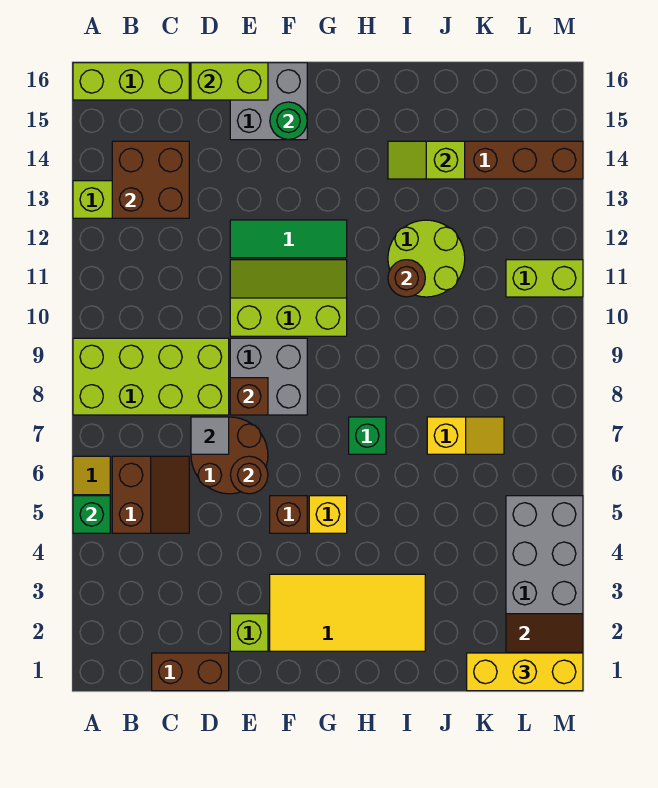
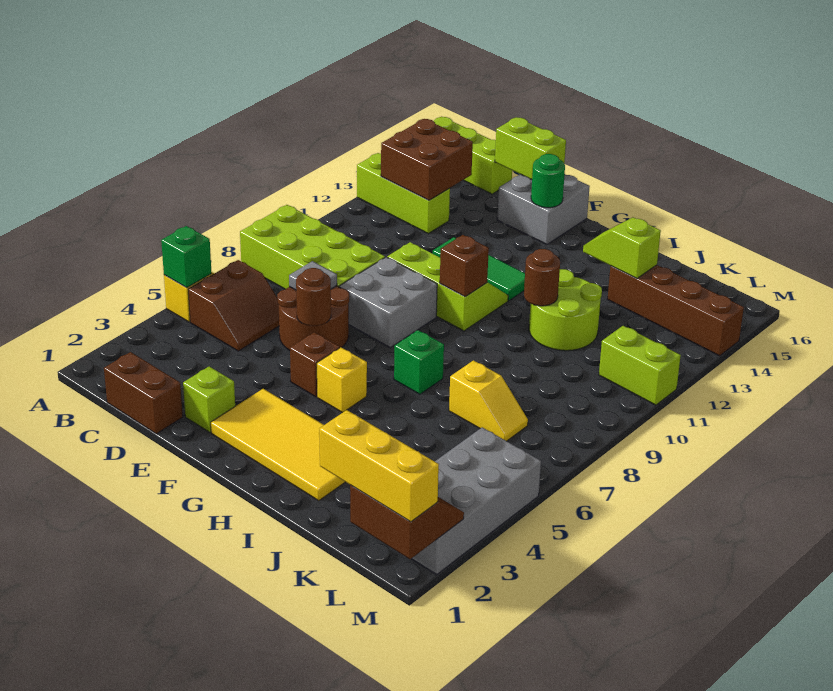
brown 1x1 brick [230,378,268,415] -> brown 1x1 brick moved to [440,235,489,297]

